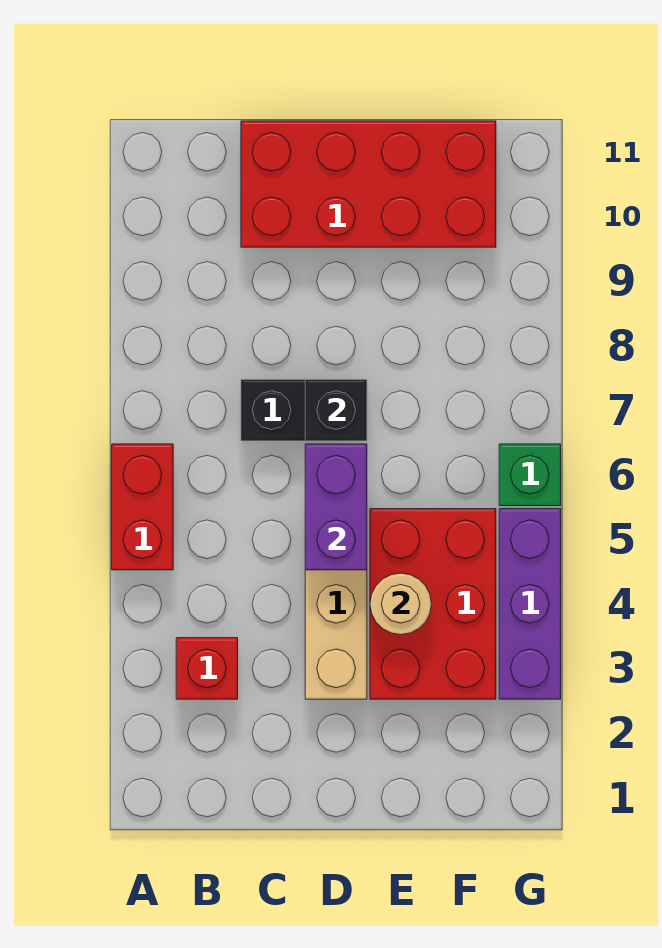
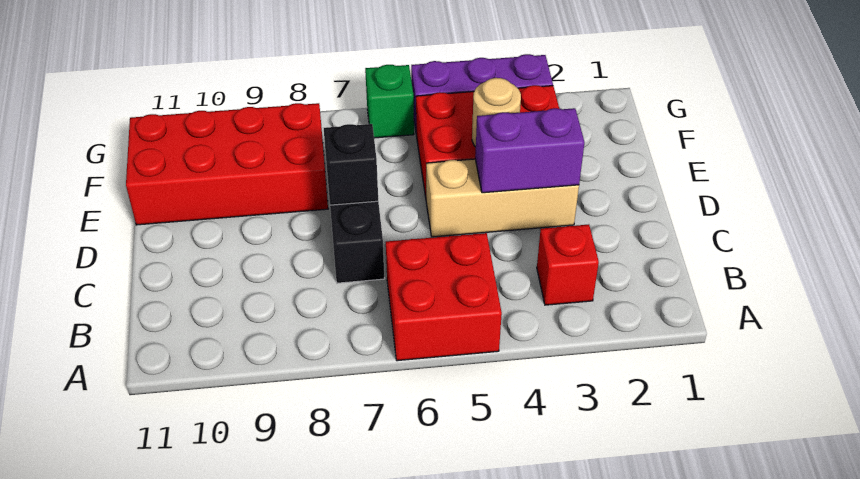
red 1x2 brick [112,444,173,570] -> red 2x2 brick [386,233,502,361]
red 2x4 brick [241,121,496,247] -> red 2x4 brick turned to [126,103,328,225]
purple 1x2 brick [305,444,367,570] -> purple 1x2 brick moved to [475,108,584,193]

